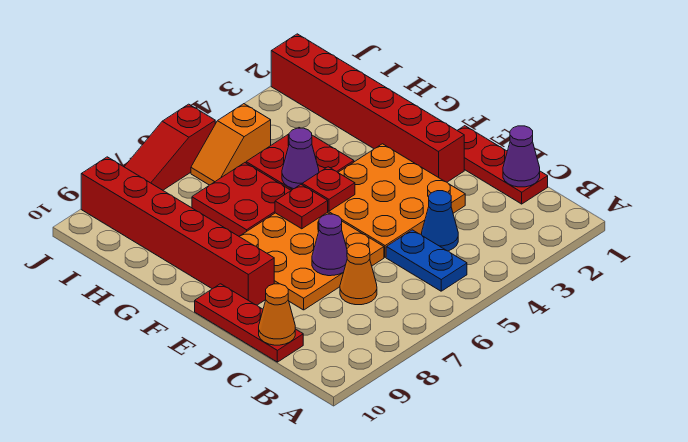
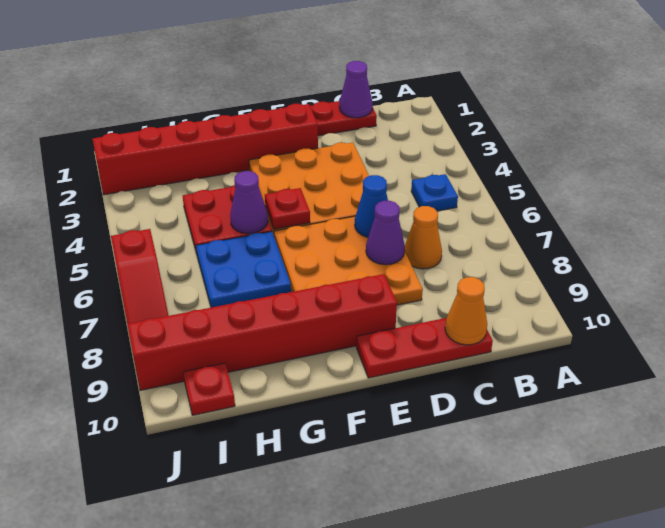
blue 1x2 plate [386,230,467,291] -> blue 1x1 plate [411,174,458,211]
blue 1x1 cone [422,191,458,251] -> blue 1x1 cone moved to [355,175,388,237]
red 1x1 plate [275,185,328,229] -> red 1x1 plate moved to [183,363,235,415]
red 2x2 plate [192,163,291,236] -> blue 2x2 plate [196,232,291,307]
orange 1x2 slope [191,104,271,185] -> none

